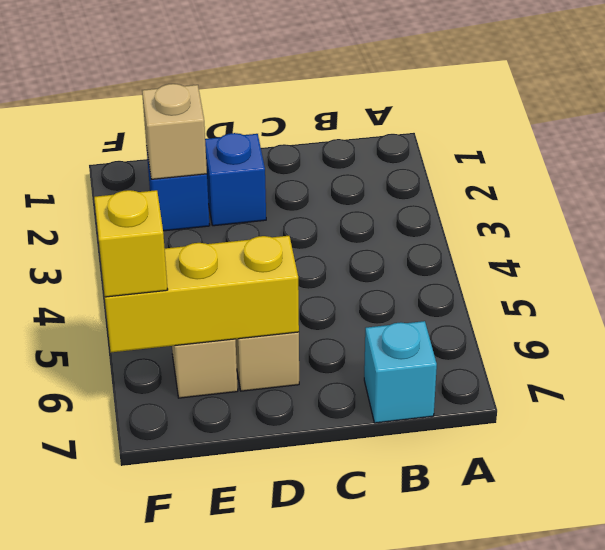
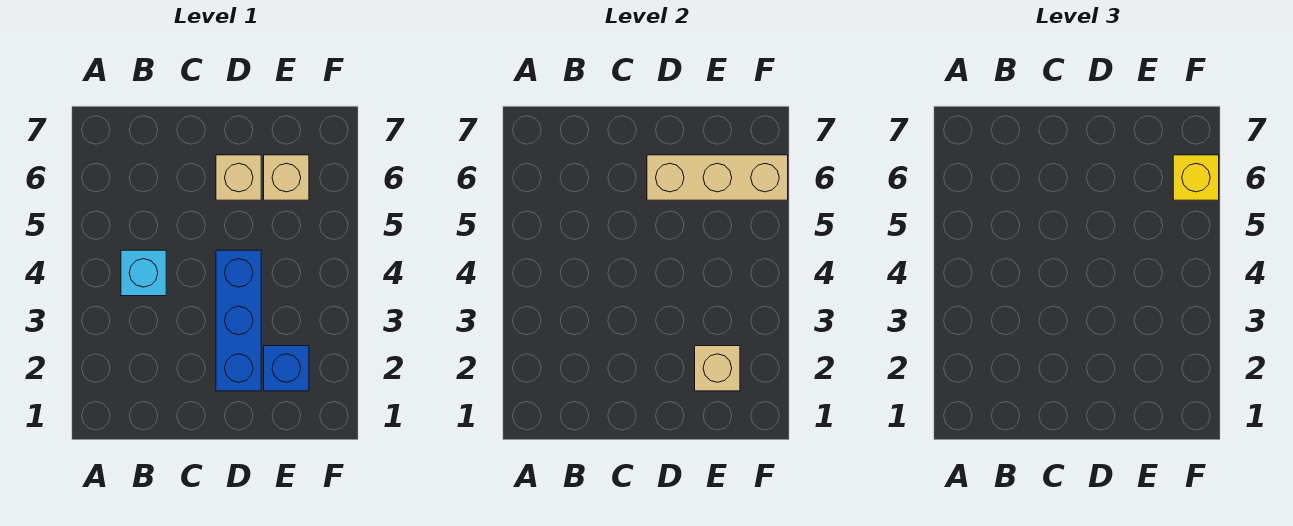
cyan 1x1 brick [364,321,437,423] -> cyan 1x1 brick moved to [121,250,166,296]
blue 1x1 brick [205,133,266,226] -> blue 1x3 brick [216,250,261,391]
yellow 1x3 brick [104,236,299,352] -> tan 1x3 brick [647,155,788,200]

